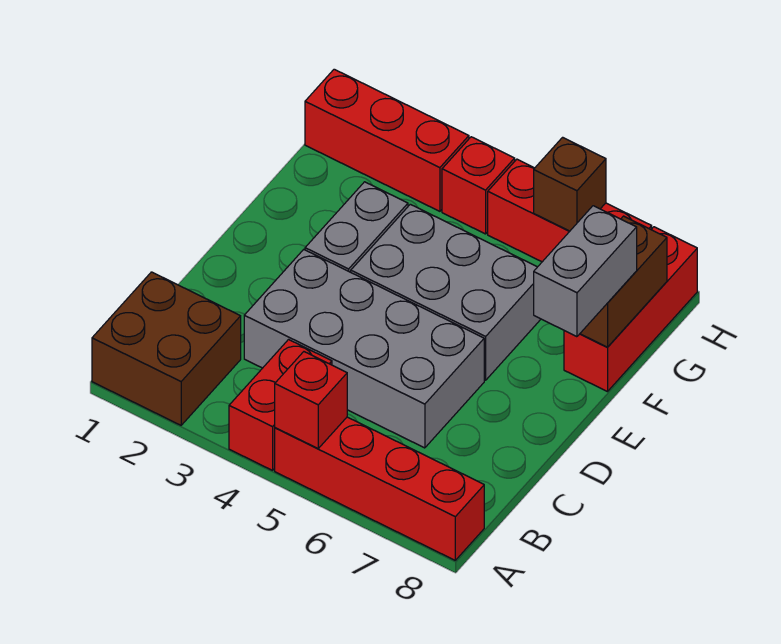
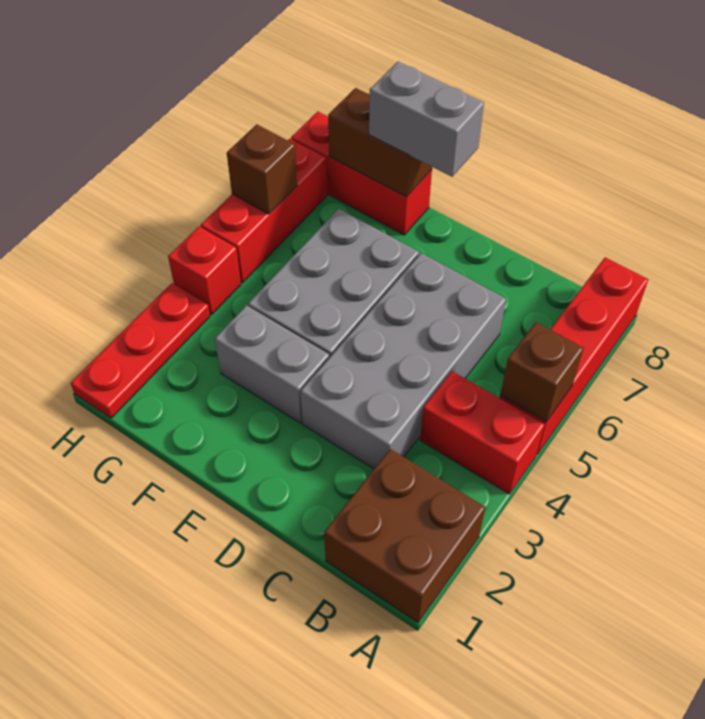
red 1x1 brick [275,352,347,448] -> brown 1x1 brick [500,322,583,422]
red 1x3 brick [305,69,469,211] -> red 1x3 plate [71,283,210,418]

